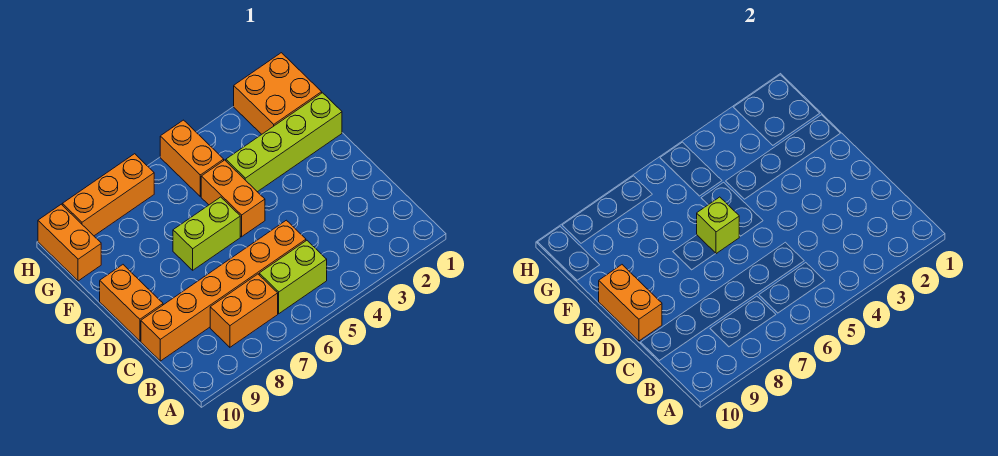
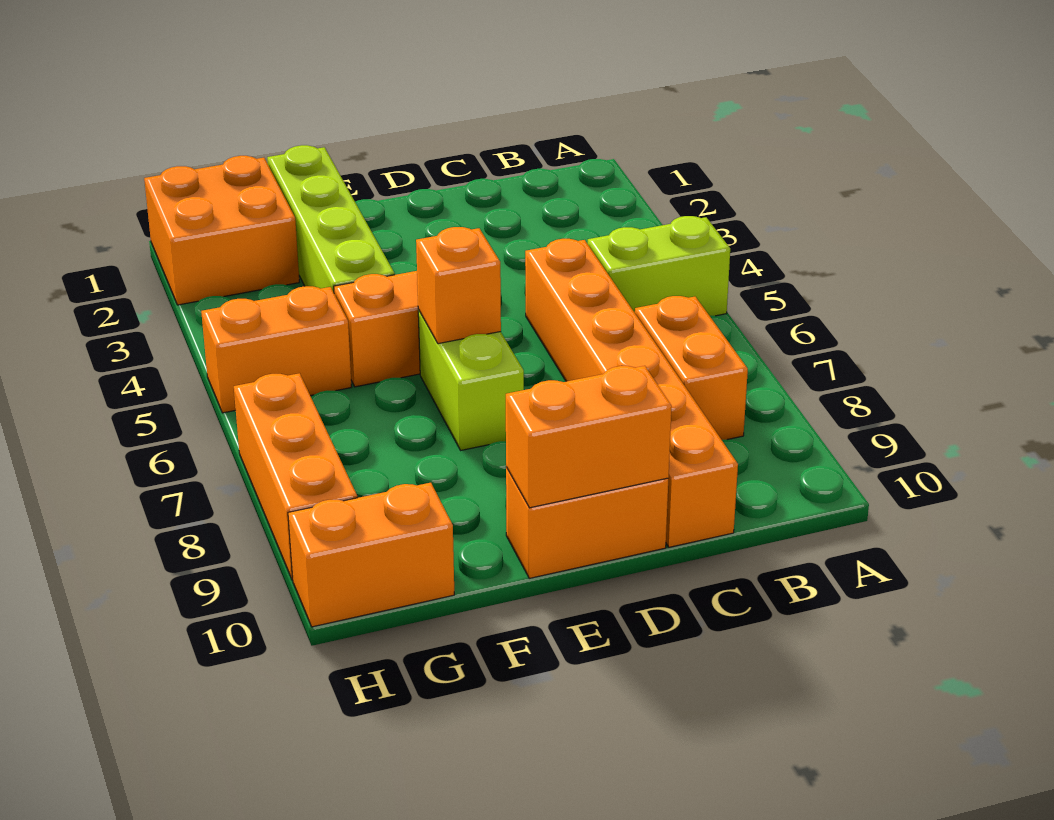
lime 1x2 brick [259,241,327,314] -> lime 1x2 brick turned to [588,216,730,316]
lime 1x1 brick [697,197,739,254] -> orange 1x1 brick [416,227,501,344]

